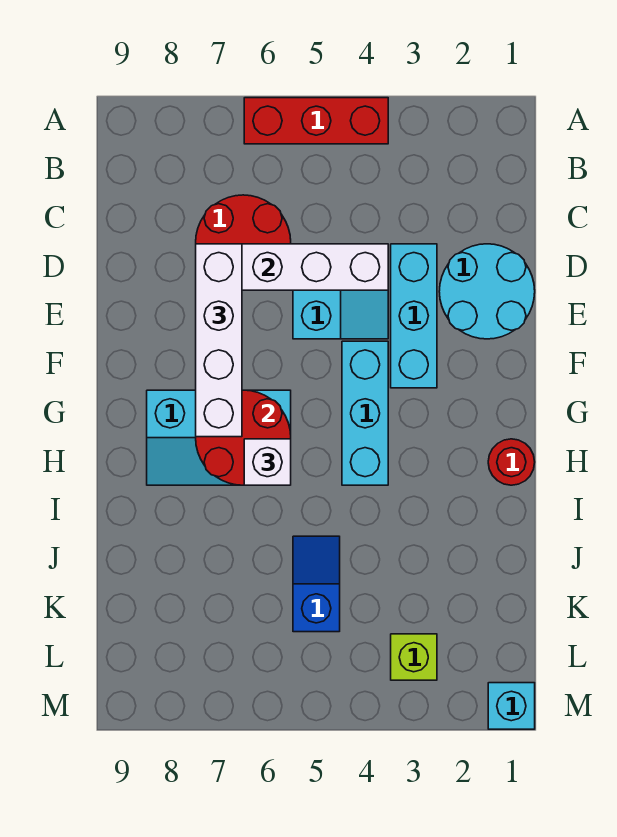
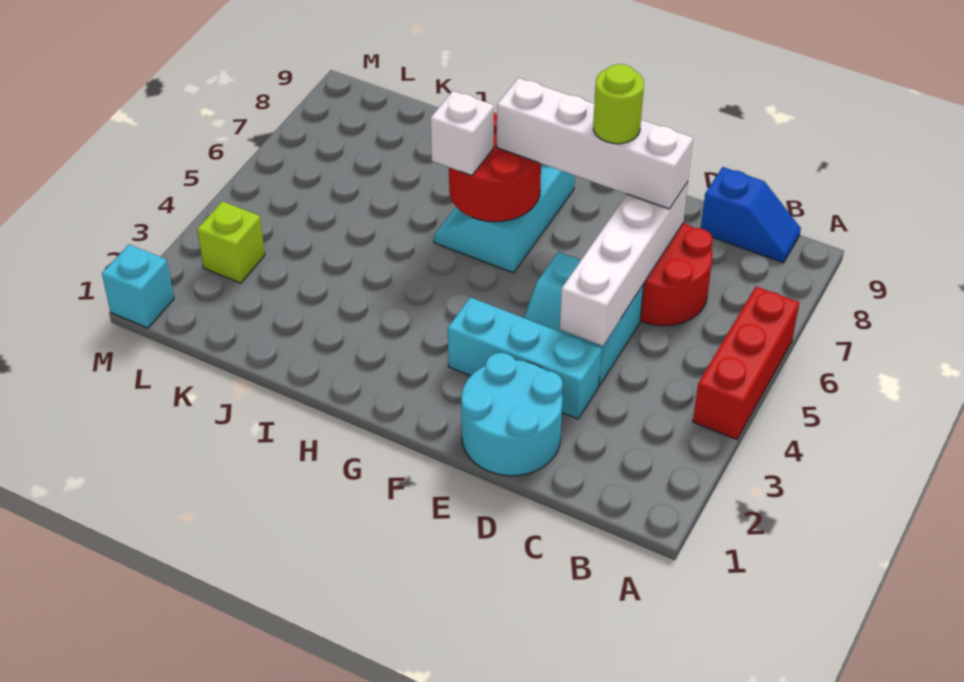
none -> lime 1x1 round brick [593,64,644,144]
cyan 1x3 brick [342,341,388,485] -> none
red 1x1 round brick [488,439,535,485] -> none
blue 1x2 slope [293,536,340,632] -> blue 1x2 slope moved to [701,167,801,263]

